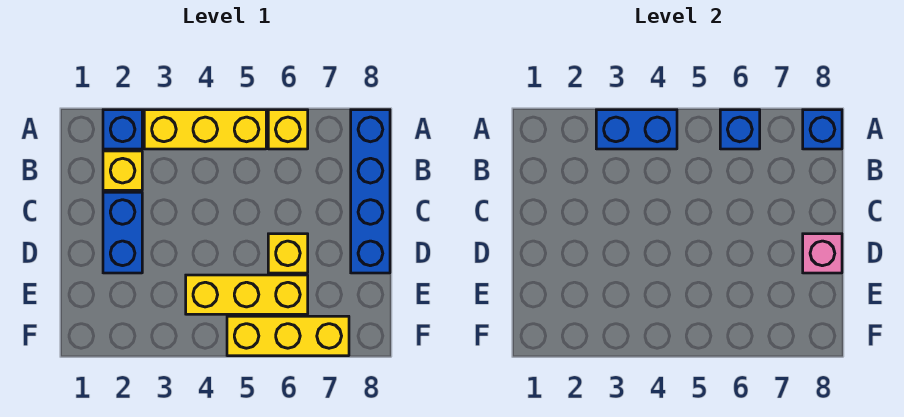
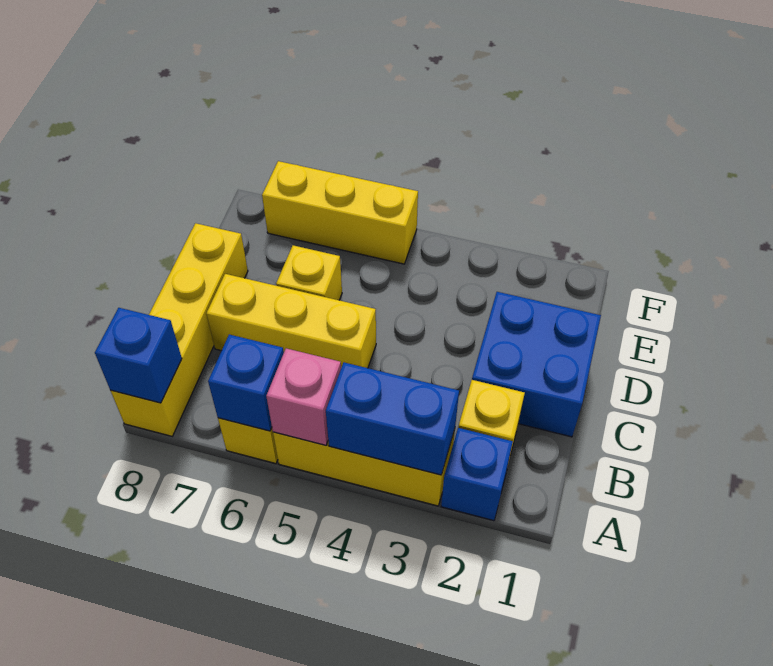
blue 1x4 brick [351,110,390,273] -> yellow 1x4 brick [111,223,248,436]
blue 1x2 brick [103,192,142,273] -> blue 2x2 brick [472,292,601,437]
pink 1x1 brick [803,234,842,273] -> pink 1x1 brick moved to [266,348,341,445]
yellow 1x3 brick [186,275,308,314] -> yellow 1x3 brick moved to [206,274,376,368]

